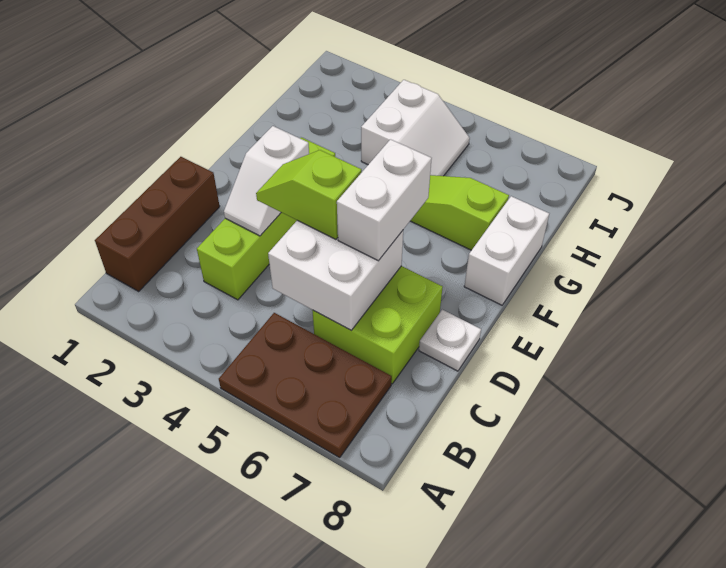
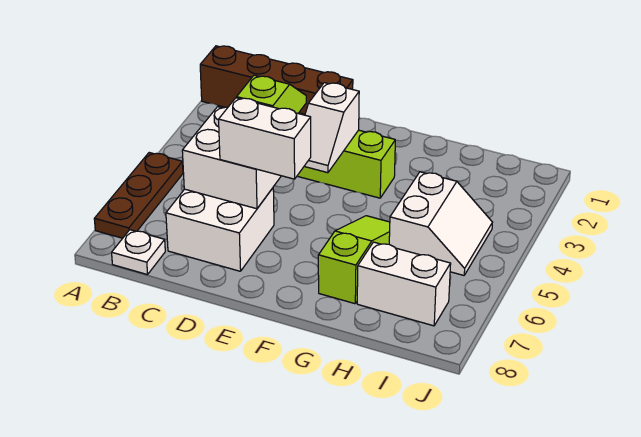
brown 2x3 plate [219,313,392,458] -> brown 1x3 plate [94,153,183,238]
brown 1x3 brick [95,157,220,291] -> brown 1x4 brick [200,46,353,115]
lime 2x2 brick [312,266,443,384] -> white 2x2 brick [166,188,274,271]
white 1x2 slope [224,126,309,236] -> white 1x2 slope turned to [304,83,359,173]
white 1x1 plate [419,310,481,371] -> white 1x1 plate moved to [112,230,165,275]
white 1x2 brick [464,196,549,305] -> white 1x2 brick moved to [357,242,451,326]
white 2x2 slope [361,80,470,176] -> white 2x2 slope turned to [389,172,492,275]

